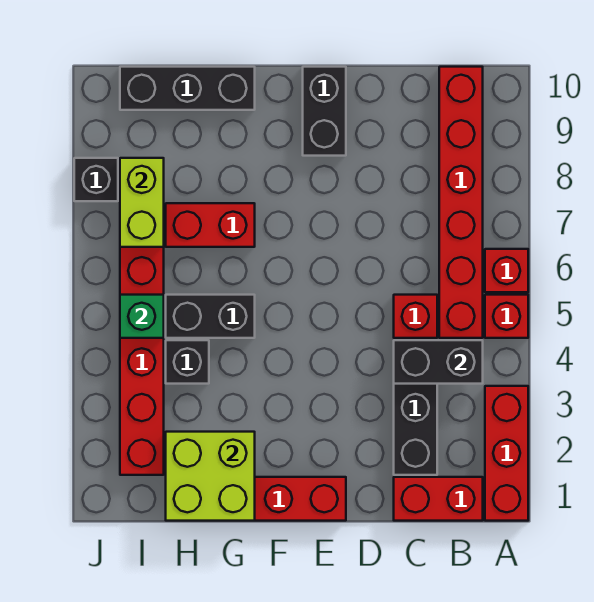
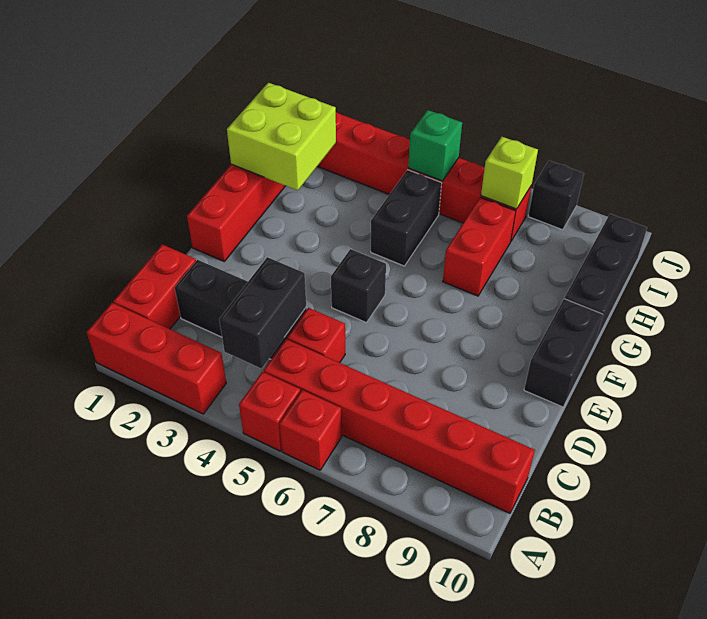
black 1x2 brick [303,67,346,156] -> black 1x2 brick turned to [524,299,603,407]
black 1x1 brick [166,340,209,384] -> black 1x1 brick moved to [331,249,386,323]
lime 1x2 brick [120,158,164,247] -> lime 1x1 brick [481,137,538,209]

